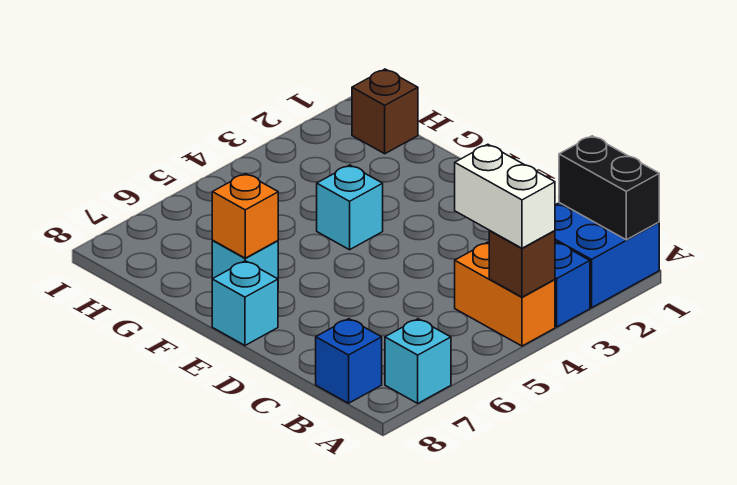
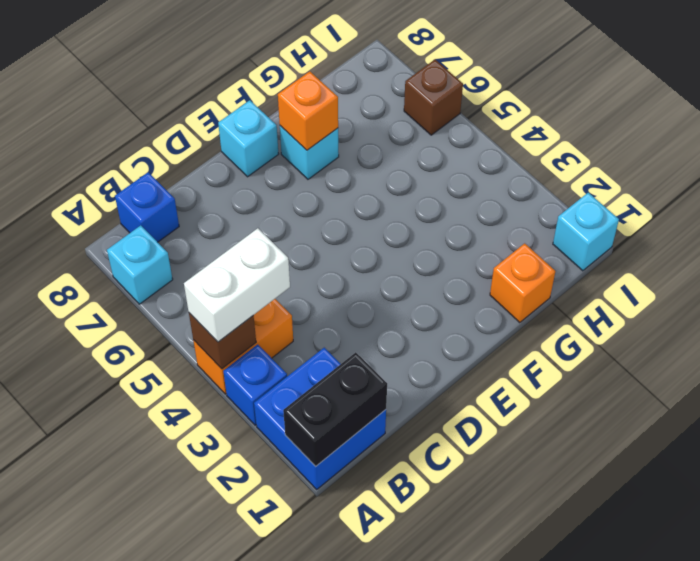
cyan 1x1 brick [317,165,383,250] -> cyan 1x1 brick moved to [553,193,619,271]
none -> orange 1x1 brick [490,243,555,323]
brown 1x1 brick [352,69,418,154] -> brown 1x1 brick moved to [404,60,463,135]

